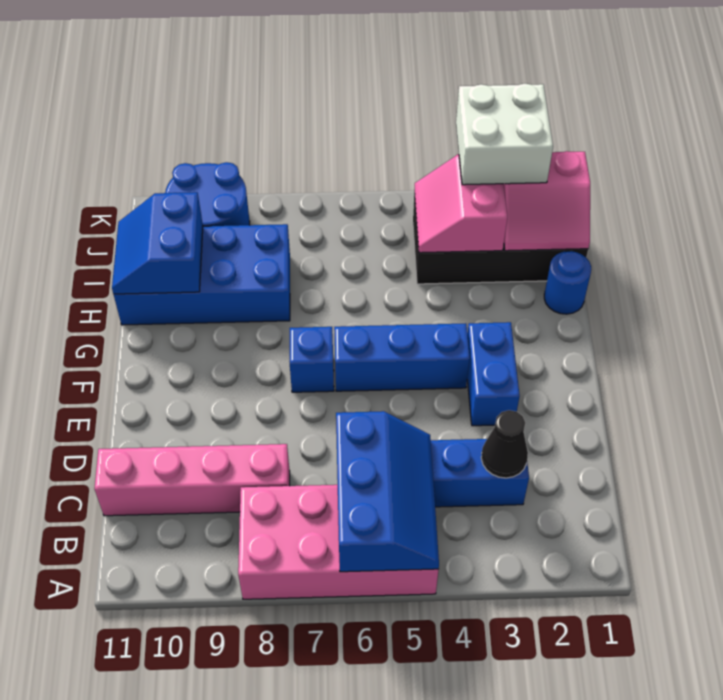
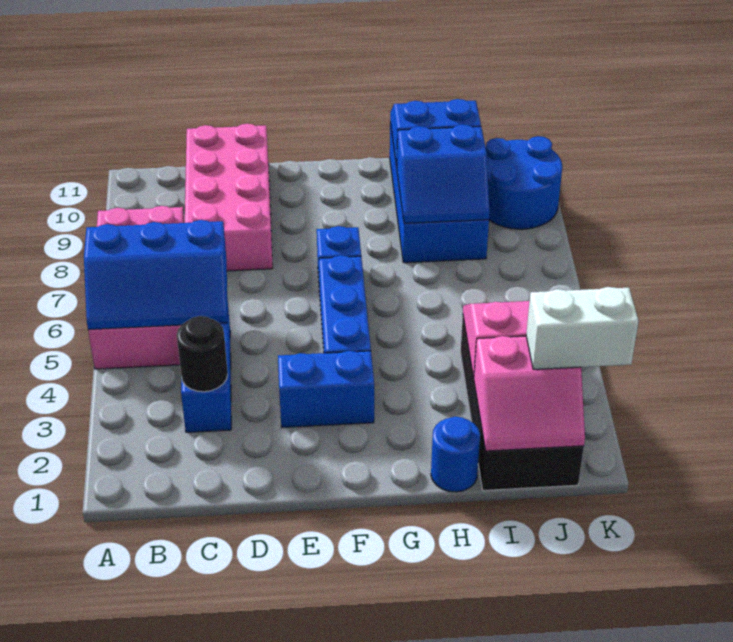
black 1x1 cone [481,410,528,478] -> black 1x1 round brick [177,316,228,392]
pink 1x4 brick [94,444,290,516] -> pink 2x4 brick [185,124,273,271]
none -> blue 2x2 slope [397,124,490,223]
pink 2x2 slope [503,151,590,251] -> pink 2x2 slope turned to [474,336,585,451]
white 2x2 brick [456,84,553,185] -> white 1x2 brick [526,287,639,370]

